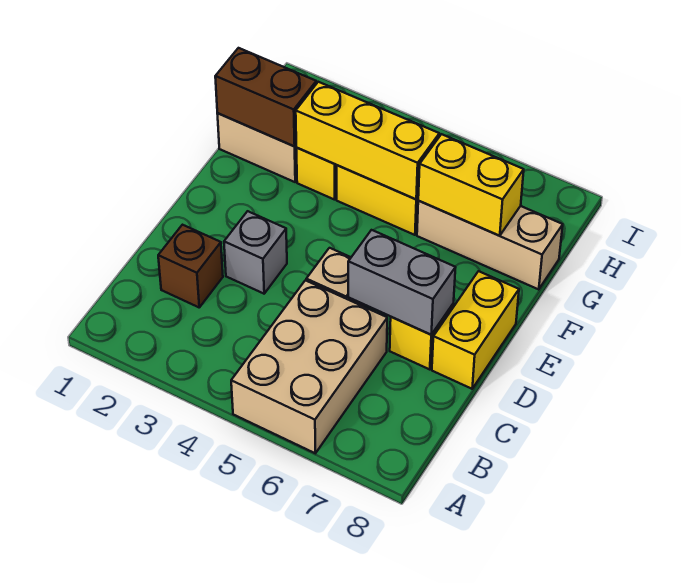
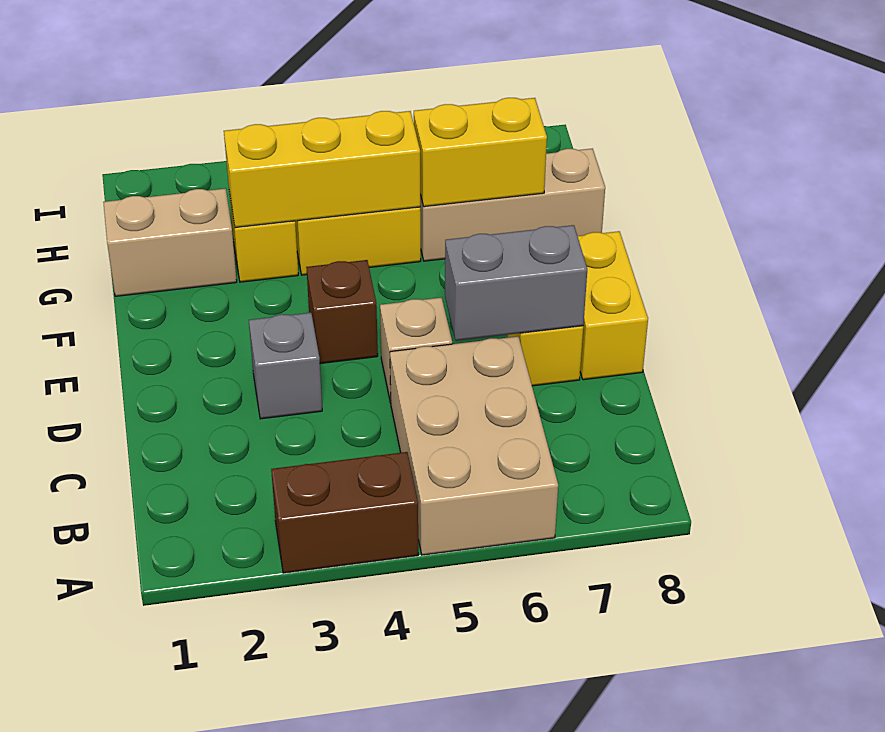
brown 1x1 brick [158,225,223,307] -> brown 1x1 brick moved to [306,260,378,364]
brown 1x2 brick [215,48,316,146] -> brown 1x2 brick moved to [271,452,418,573]

